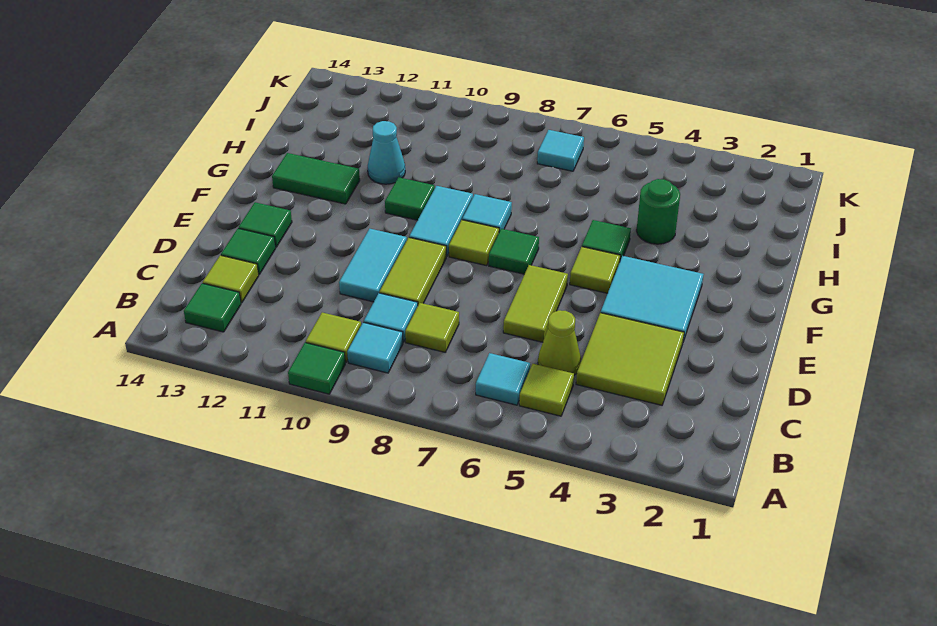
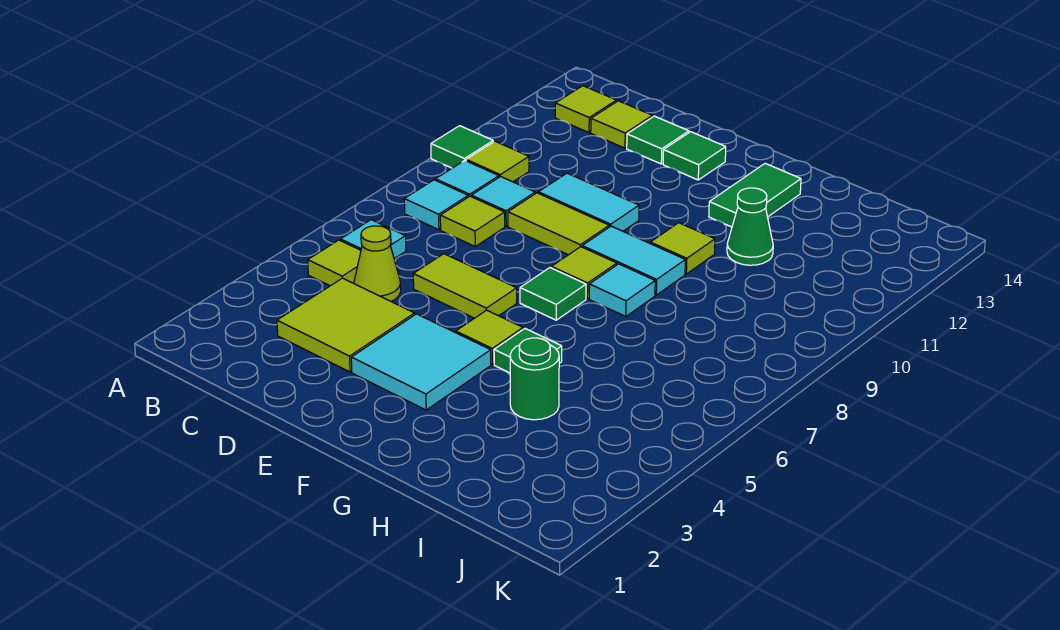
green 1x1 tile [184,283,241,332] -> lime 1x1 tile [555,86,617,133]
green 1x1 tile [385,177,435,220] -> lime 1x1 tile [650,223,715,274]
cyan 1x1 cone [368,121,405,184] -> green 1x1 cone [727,188,773,265]
cyan 1x1 tile [537,130,584,171] -> cyan 1x1 tile moved to [404,180,468,230]

